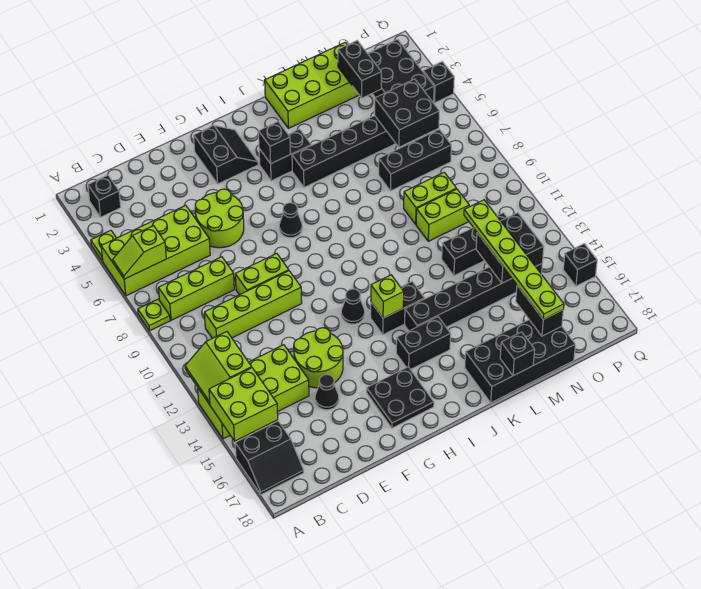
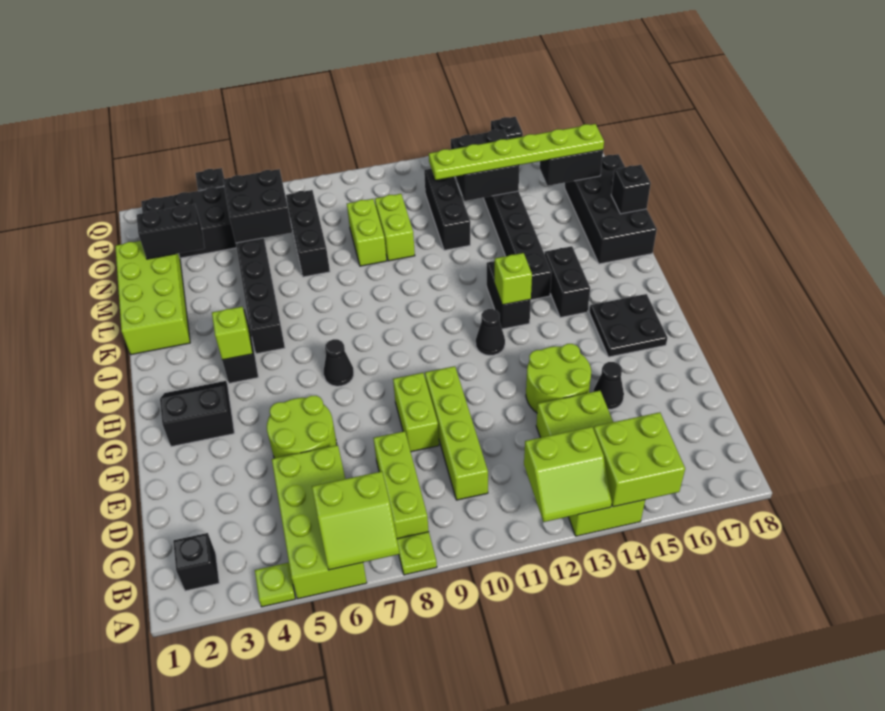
lime 1x2 slope [113,226,166,279] -> lime 2x2 slope [312,471,399,570]
black 2x2 slope [235,421,304,495] -> none
black 1x1 brick [259,121,290,164] -> lime 1x1 brick [212,307,252,360]

